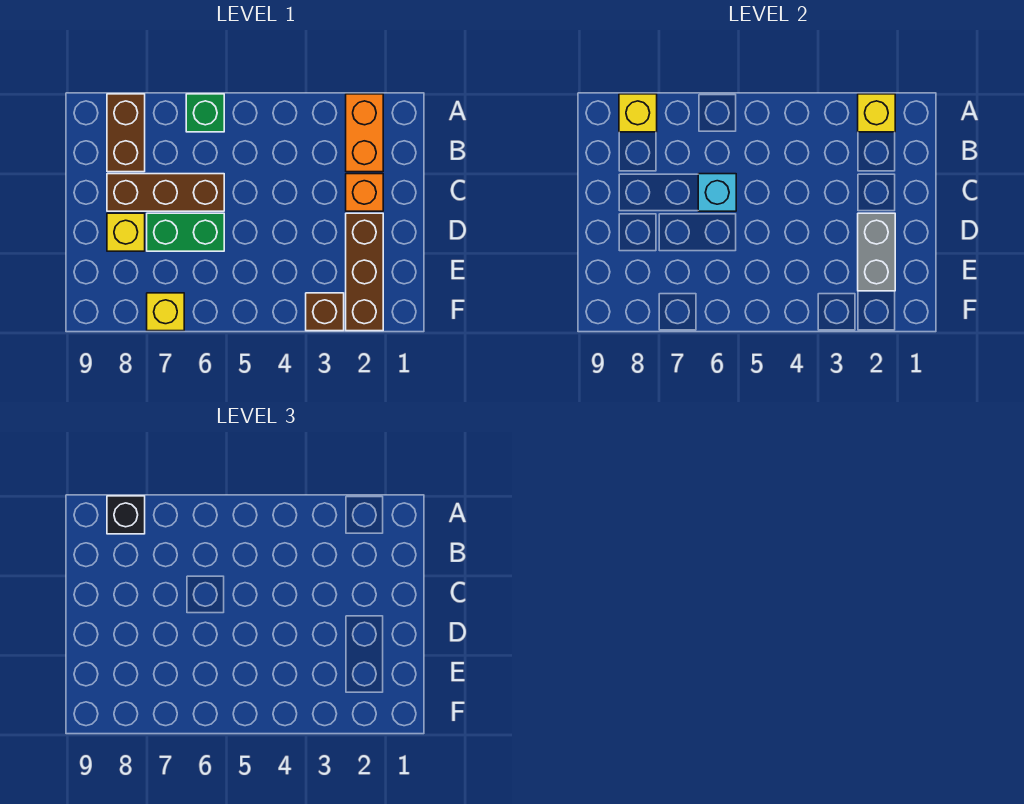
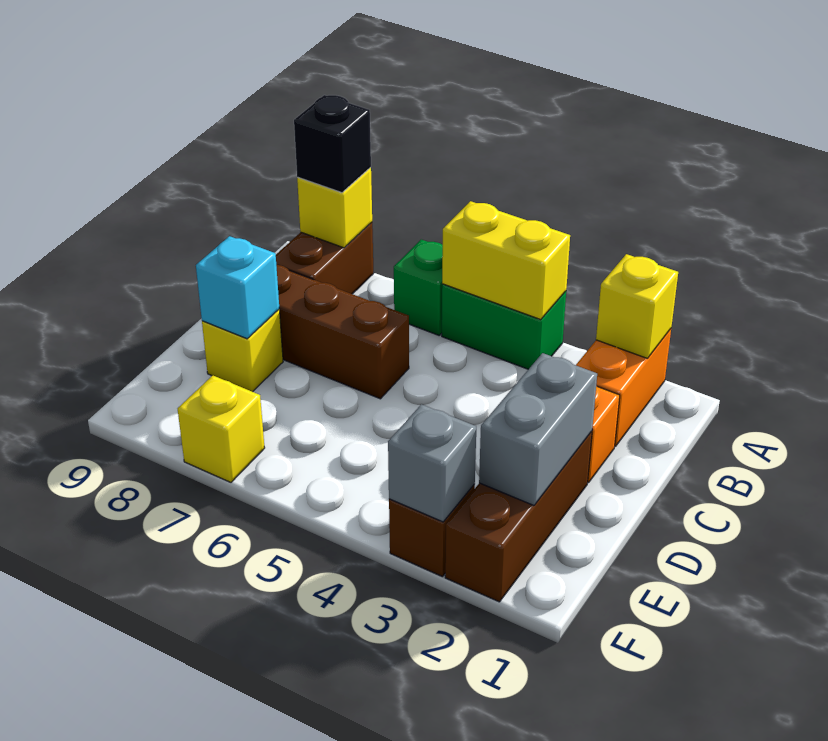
none -> yellow 1x2 brick [442,201,570,320]
cyan 1x1 brick [698,174,736,211] -> cyan 1x1 brick moved to [196,236,279,339]
green 1x2 brick [147,213,224,251] -> green 1x2 brick moved to [442,284,566,369]
none -> grey 1x1 brick [388,404,476,522]

